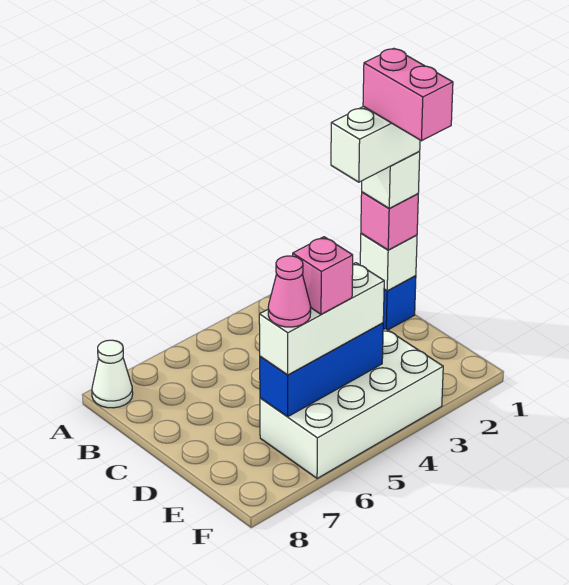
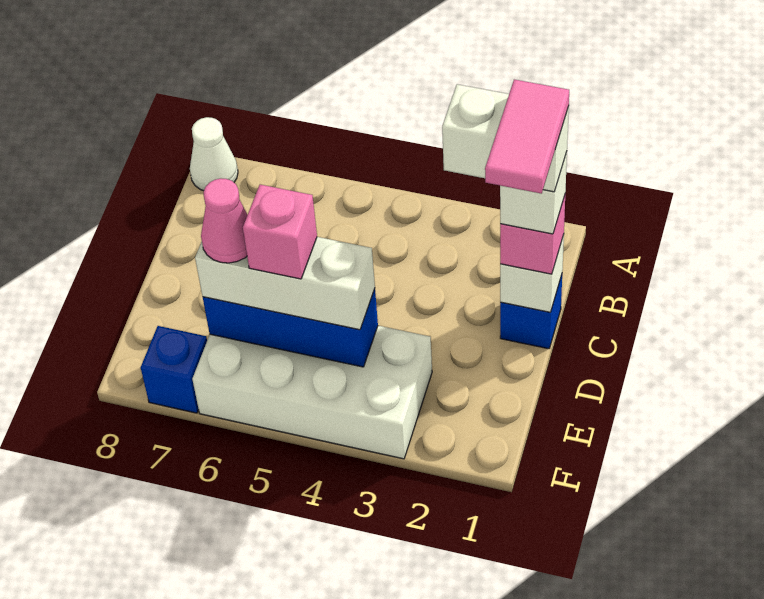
pink 1x2 brick [363,48,453,141] -> pink 1x2 tile [485,79,569,194]
none -> blue 1x1 brick [141,326,207,413]

